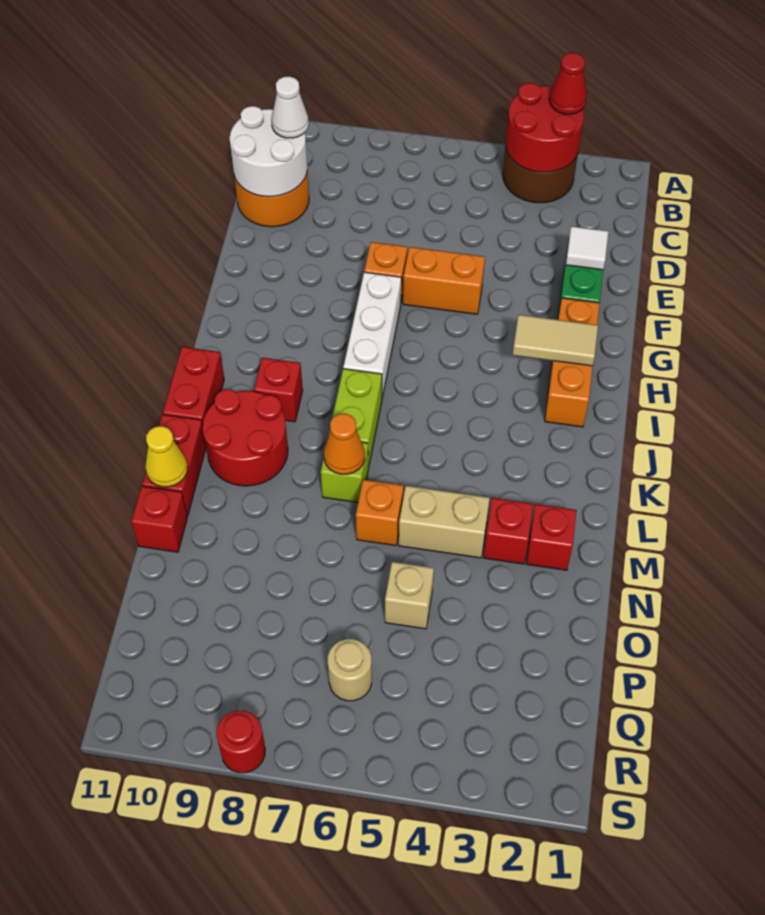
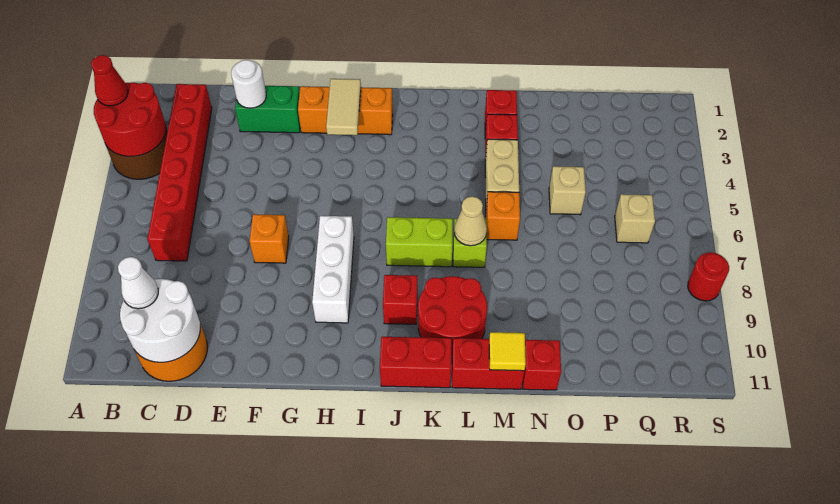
none -> red 1x6 brick [148,84,212,261]
white 1x1 tile [566,226,608,270] -> white 1x1 round brick [231,60,266,108]
orange 1x2 brick [403,247,485,314] -> none
white 1x3 brick [343,272,401,398] -> white 1x3 brick turned to [312,216,354,323]
orange 1x1 cone [324,414,365,474] -> tan 1x1 cone [454,196,487,246]
yellow 1x1 cone [145,426,188,487] -> yellow 1x1 tile [489,332,526,371]
tan 1x1 round brick [328,639,372,701] -> tan 1x1 brick [615,194,655,243]

